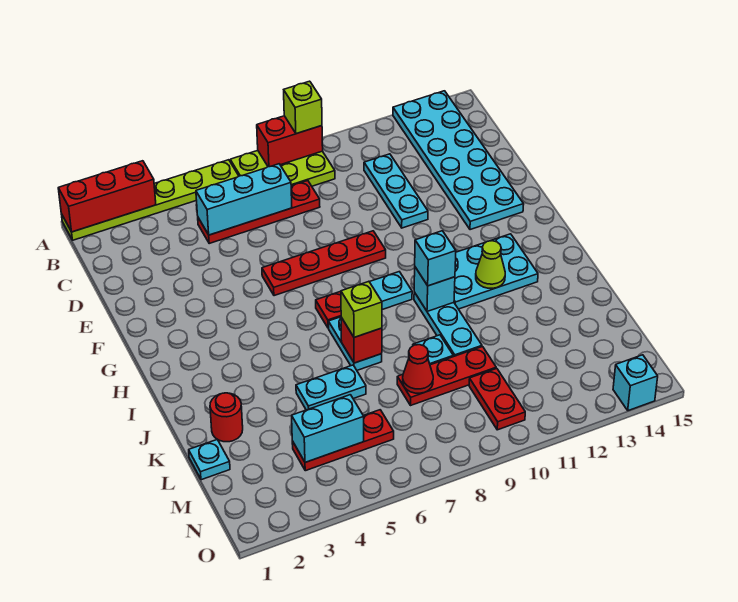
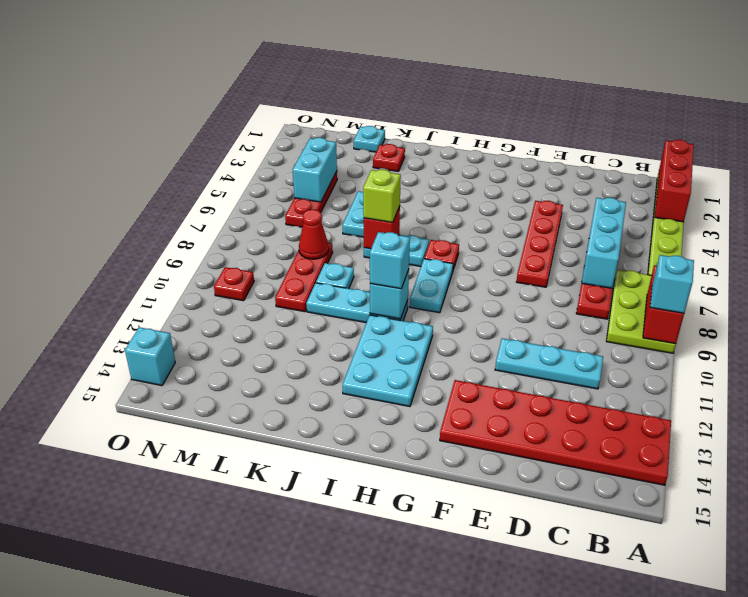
lime 1x1 brick [284,81,322,134] -> cyan 1x1 brick [650,255,694,313]
cyan 2x6 plate [393,91,524,230] -> red 2x6 plate [440,380,671,485]
red 1x4 plate [262,231,386,296] -> red 1x4 plate moved to [516,201,563,287]
lime 1x1 cone [476,241,505,288] -> none
red 1x1 round brick [210,393,243,442] -> red 1x1 plate [373,144,405,171]
red 1x2 plate [469,368,525,430] -> red 1x1 plate [214,267,254,301]

